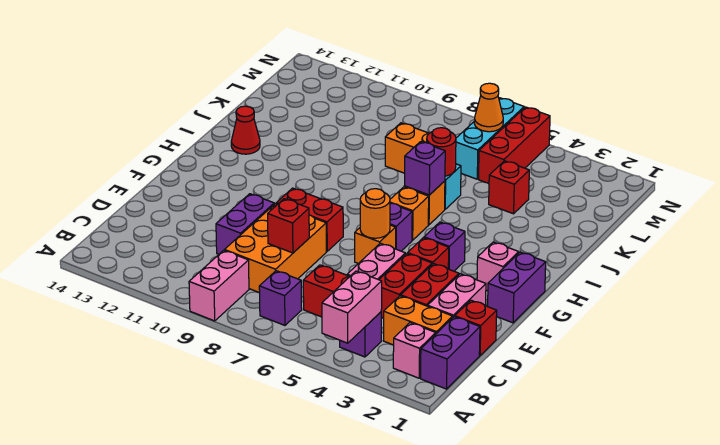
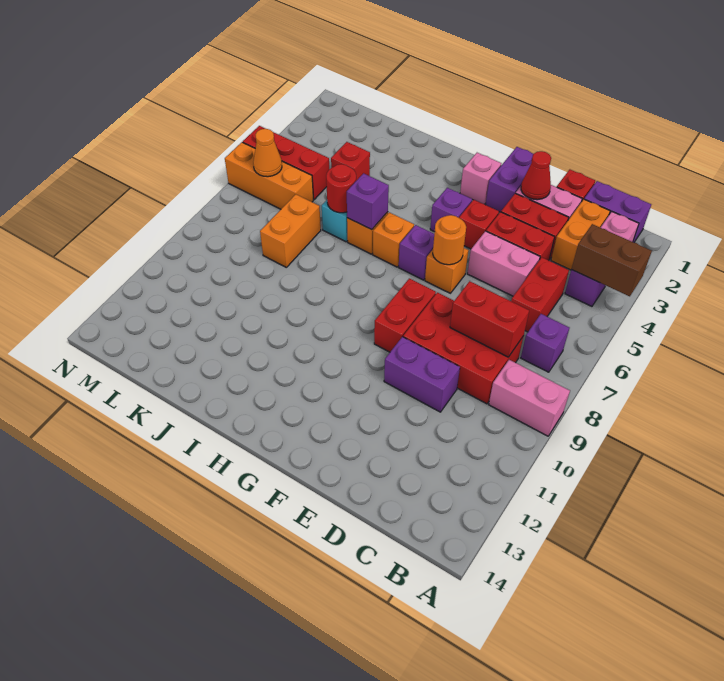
pink 1x2 brick [322,271,382,343] -> brown 1x2 brick [571,224,652,296]
orange 2x3 brick [224,204,326,293] -> red 2x3 brick [403,292,524,404]
red 1x1 brick [268,199,309,253] -> red 1x2 brick [450,281,529,357]
purple 1x2 brick [488,252,546,323] -> purple 1x2 brick turned to [486,147,533,212]
red 1x1 cone [231,106,260,154] -> red 1x1 cone moved to [521,151,551,200]
cyan 1x3 brick [456,98,524,179] -> orange 1x3 brick [225,142,313,209]

